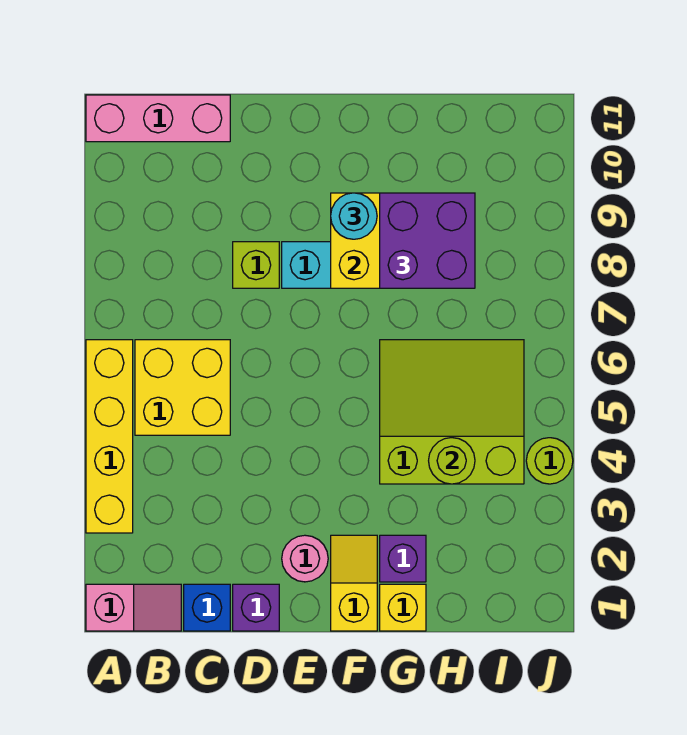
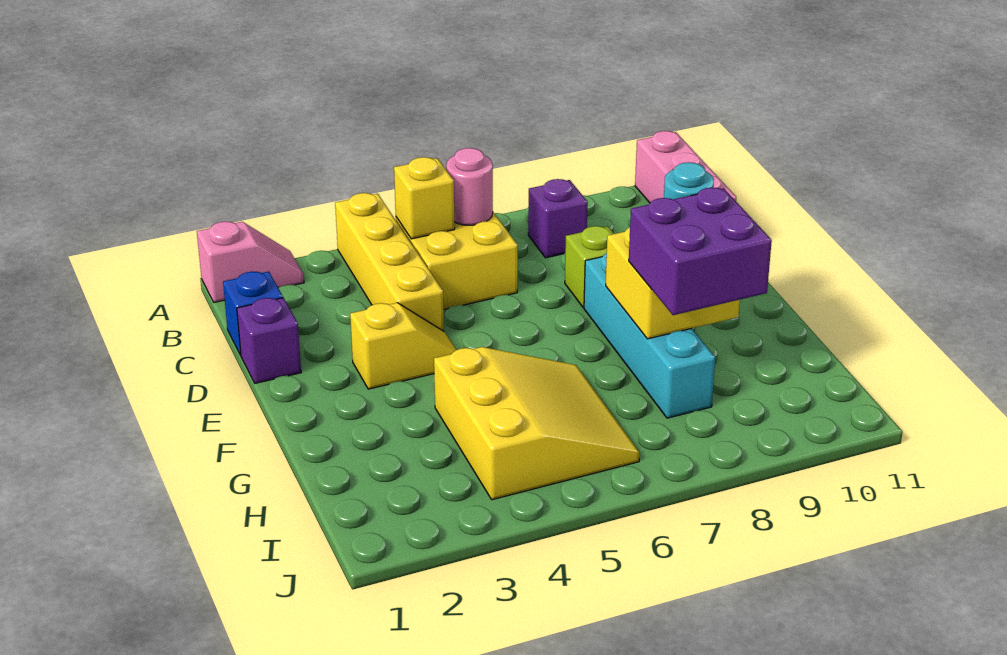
pink 1x2 slope [86,584,181,631] -> pink 1x2 slope turned to [197,221,304,302]
yellow 1x4 brick [86,340,133,533] -> yellow 1x4 brick turned to [335,193,444,331]
pink 1x1 round brick [282,535,328,582] -> pink 1x1 round brick moved to [446,148,493,225]
yellow 1x2 slope [331,535,377,631] -> yellow 1x2 slope moved to [350,303,456,389]
yellow 1x1 brick [380,584,426,631] -> yellow 1x1 brick moved to [394,157,455,239]
purple 1x1 brick [380,535,426,582] -> purple 1x1 brick moved to [528,179,588,258]
lime 3x3 slope [380,340,524,484] -> yellow 3x3 slope [434,347,640,500]
lime 1x1 round brick [429,438,475,484] -> none
lime 1x1 round brick [526,438,573,484] -> none

